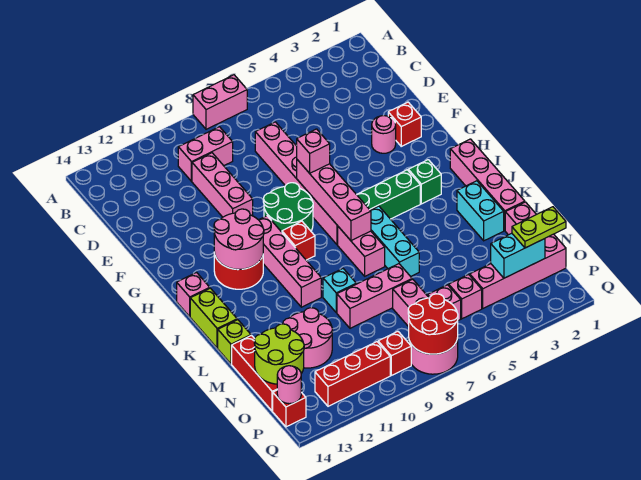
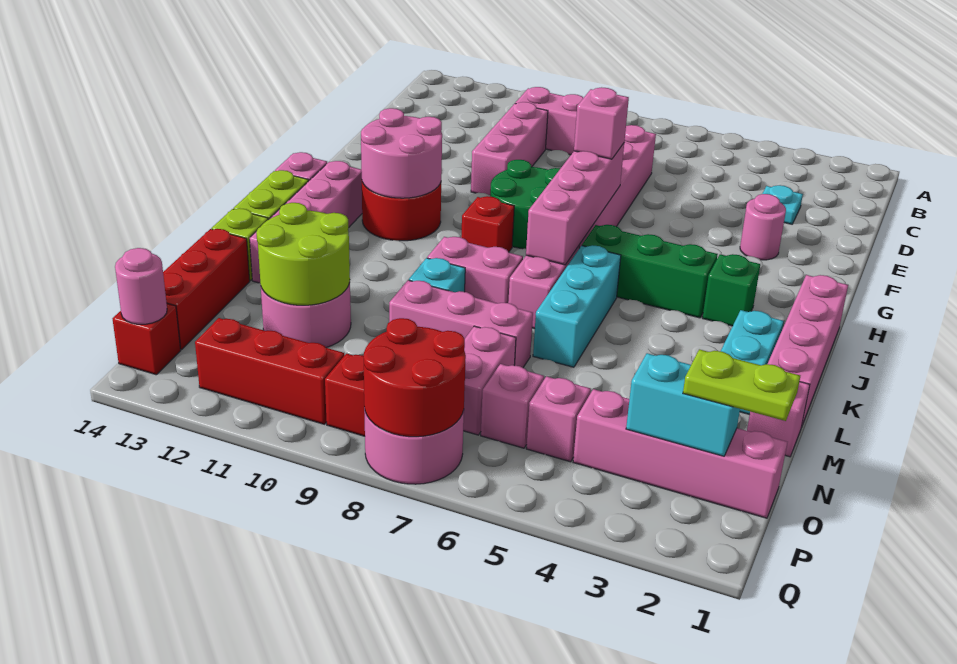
pink 1x2 brick [193,75,247,129] -> pink 1x2 brick moved to [427,237,523,303]
none -> cyan 1x1 plate [762,185,803,224]
red 1x1 brick [388,102,421,146] -> none
pink 1x4 brick [259,216,321,307] -> pink 1x4 brick moved to [250,161,362,283]
lime 2x2 round brick [254,324,304,384] -> lime 2x2 round brick moved to [256,203,350,305]

